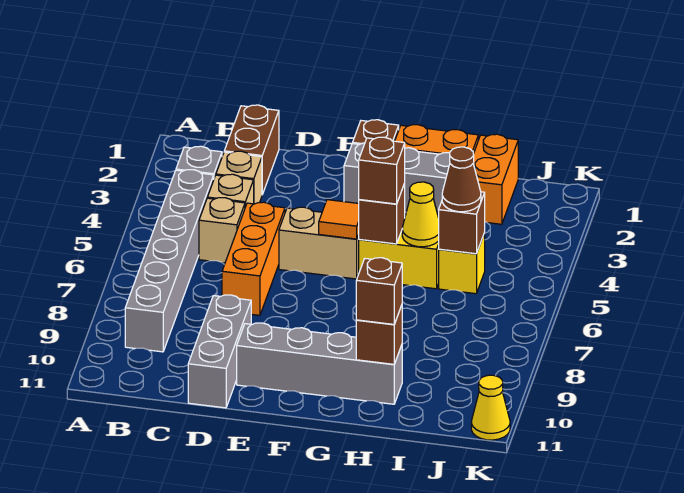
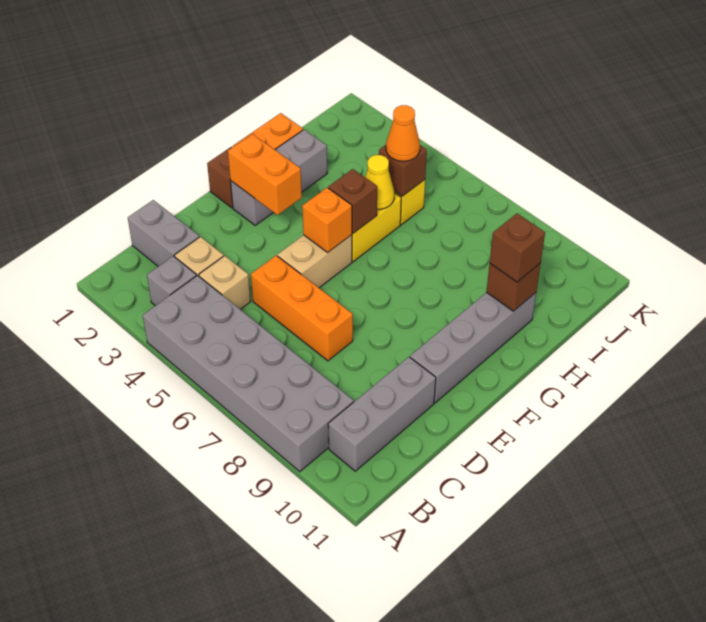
grey 1x6 brick [125,170,214,352] -> grey 2x6 brick [143,275,354,472]
brown 1x2 brick [224,105,279,194] -> grey 1x2 brick [128,200,199,266]
tan 1x1 brick [199,198,245,263] -> none
grey 1x3 brick [188,295,251,408] -> grey 1x3 brick turned to [328,357,436,471]
orange 1x1 tile [319,200,359,239] -> orange 1x1 brick [302,188,352,252]
brown 1x1 brick [359,137,405,204] -> none
orange 1x2 brick [473,134,518,224] -> orange 1x2 brick moved to [228,134,302,215]
brown 1x1 cone [442,147,481,212] -> orange 1x1 cone [386,105,420,161]
yellow 1x1 cone [471,375,510,440] -> none

